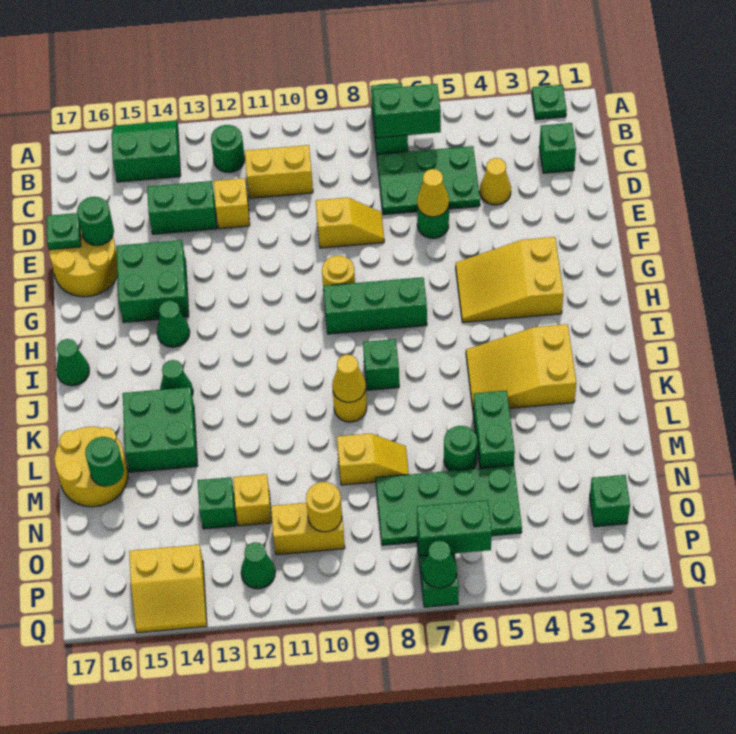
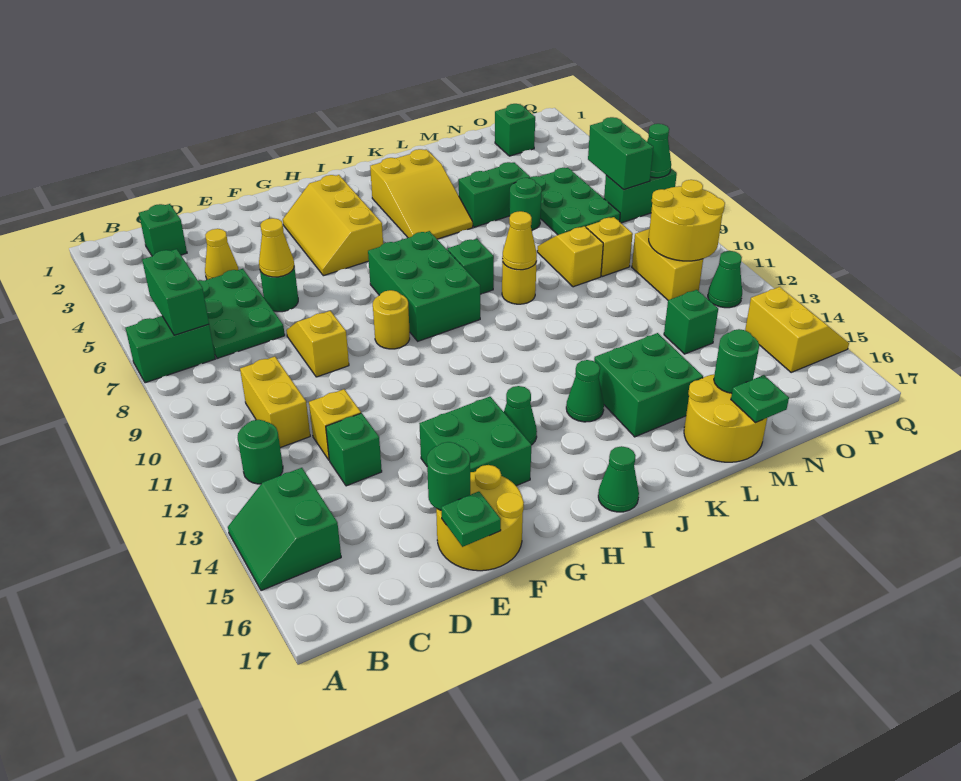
green 1x1 plate [532,85,567,120] -> green 1x1 plate moved to [731,375,789,423]
green 1x2 brick [147,181,217,234] -> green 1x1 brick [326,413,382,486]
yellow 2x3 slope [456,237,563,322] -> yellow 2x3 slope turned to [283,175,383,276]
green 1x3 brick [323,277,427,334] -> green 2x3 brick [368,231,480,341]
green 2x4 plate [376,465,522,545] -> green 2x3 plate [530,168,620,235]
yellow 1x1 brick [233,474,272,526] -> yellow 1x1 brick moved to [586,217,633,276]
yellow 1x1 round brick [306,482,342,532] -> yellow 2x2 round brick [649,180,725,261]

